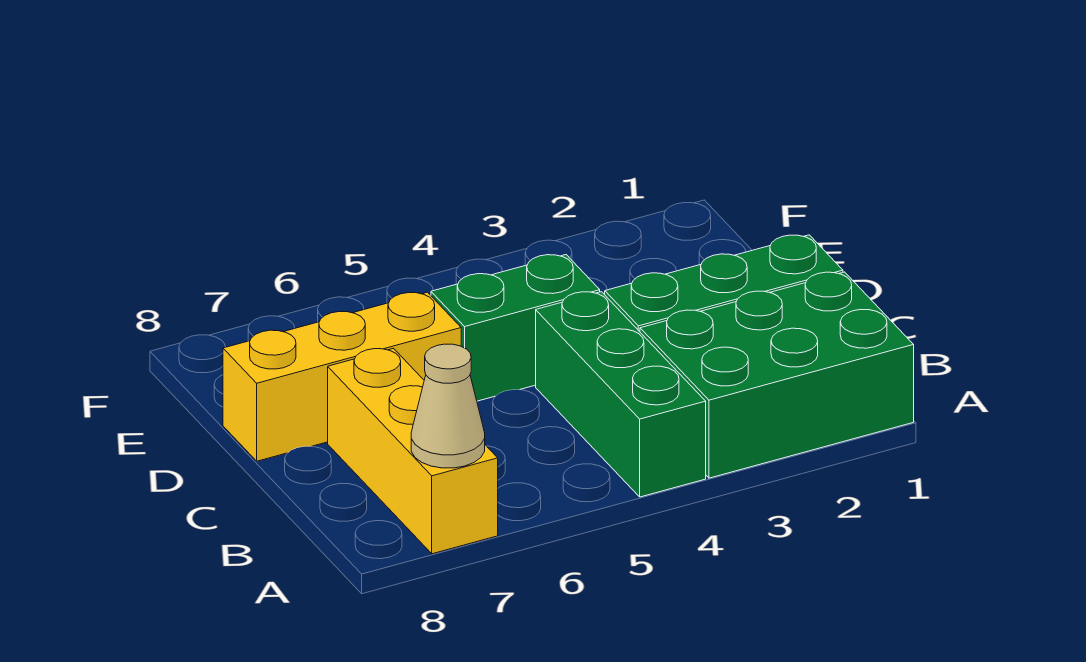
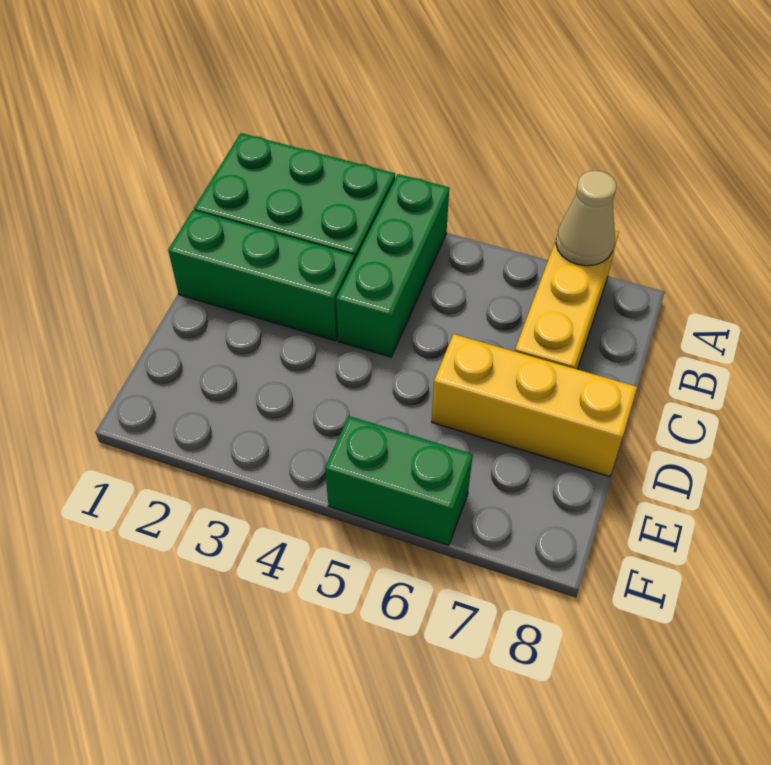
green 1x2 brick [431,255,600,401] -> green 1x2 brick moved to [325,416,473,546]

